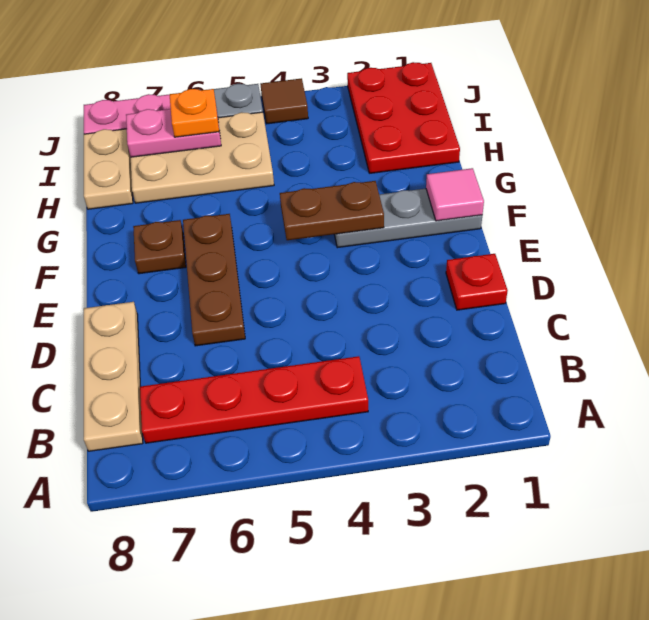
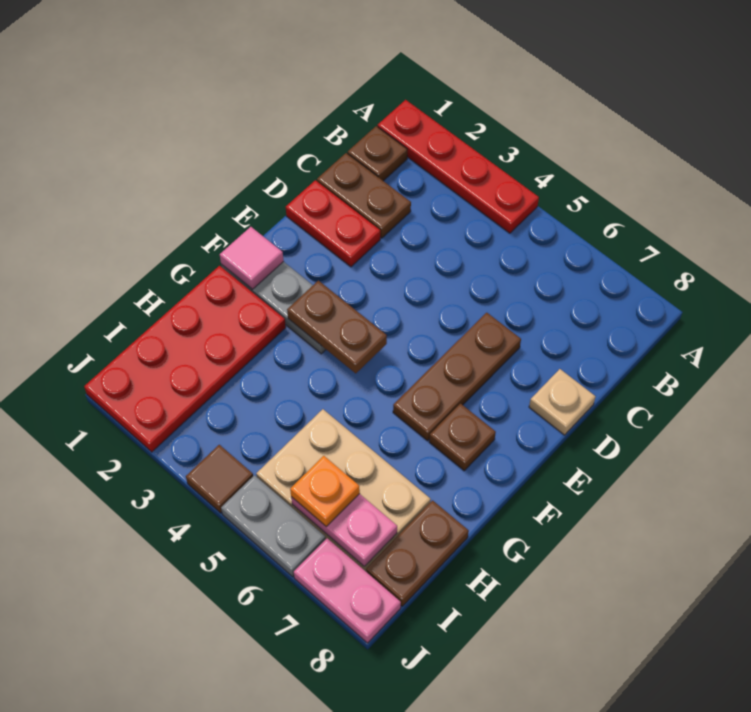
none -> brown 1x1 plate [348,126,407,181]
red 1x4 plate [140,356,368,443] -> red 1x4 plate moved to [378,100,539,233]
tan 1x3 plate [84,302,143,451] -> tan 1x1 plate [529,369,596,435]
none -> brown 1x2 plate [317,153,411,238]
red 1x1 plate [446,254,508,310] -> red 1x2 plate [286,180,380,267]
red 2x3 plate [347,62,460,173] -> red 2x4 plate [84,266,286,452]
tan 1x2 plate [84,129,133,209] -> brown 1x2 plate [366,500,469,606]

